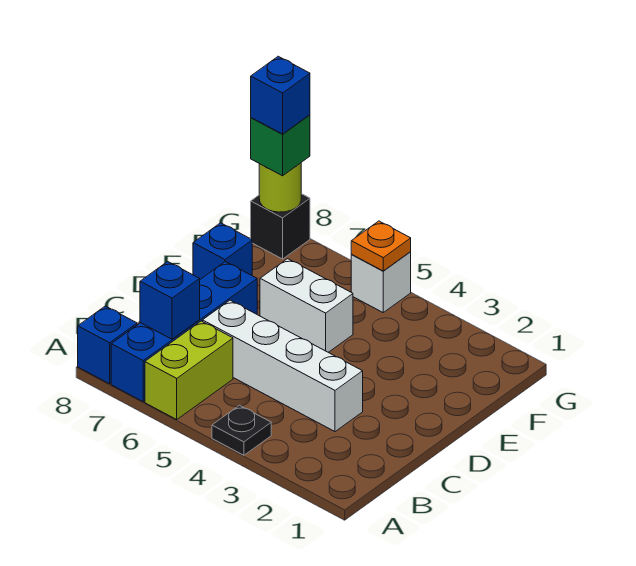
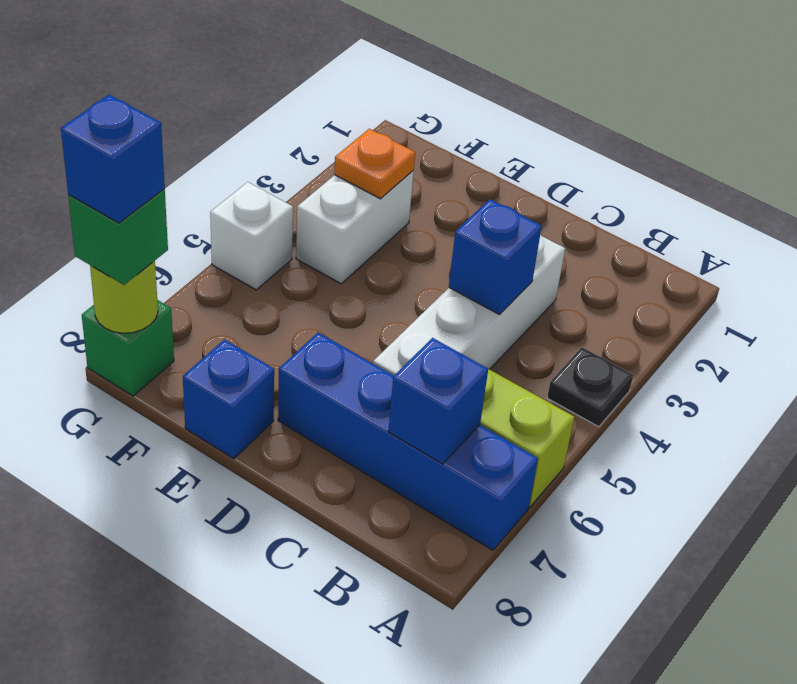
blue 1x1 brick [78,306,137,384] -> blue 1x1 brick moved to [449,199,542,315]
white 1x2 brick [260,259,353,352] -> white 1x2 brick moved to [296,171,414,284]
orange 1x1 plate [351,221,411,271] -> orange 1x1 plate moved to [334,129,415,199]
black 1x1 brick [251,194,310,259] -> green 1x1 brick [82,300,174,396]

